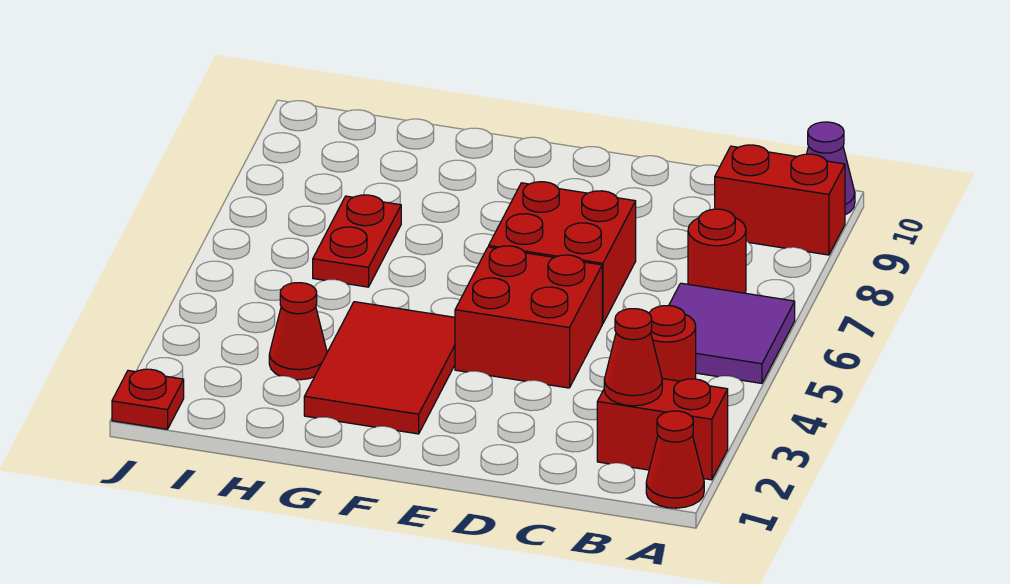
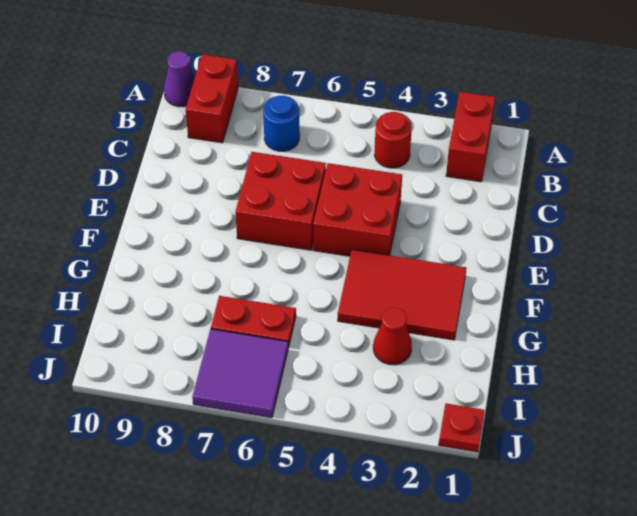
red 1x1 cone [646,411,704,508] -> none
purple 2x2 tile [669,283,795,383] -> purple 2x2 tile moved to [192,329,288,418]
red 1x1 cone [604,309,662,406] -> none
red 1x1 round brick [688,209,746,293] -> blue 1x1 round brick [263,96,300,151]

